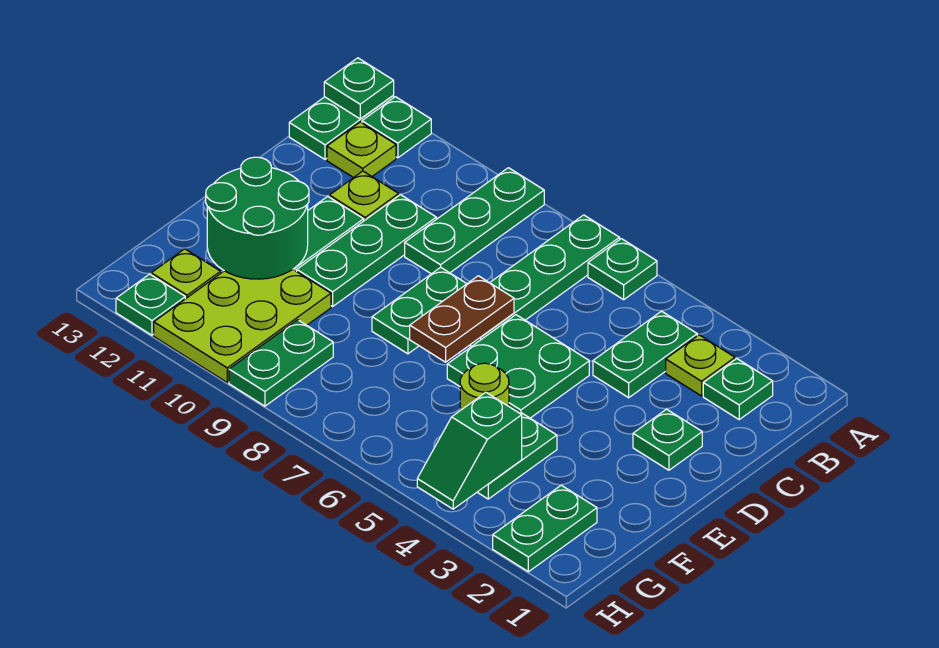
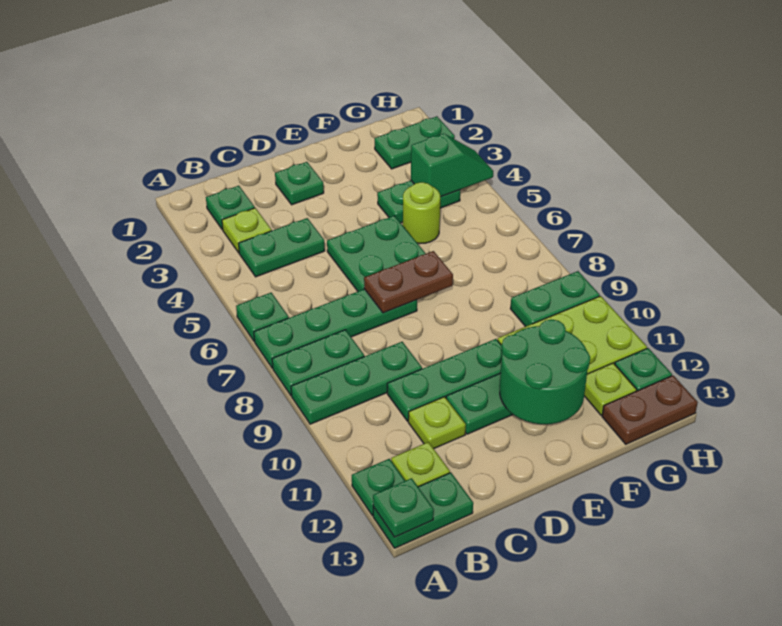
green 1x2 plate [372,267,467,354] -> green 1x2 plate moved to [272,330,364,396]
none -> brown 1x2 plate [602,376,698,444]

